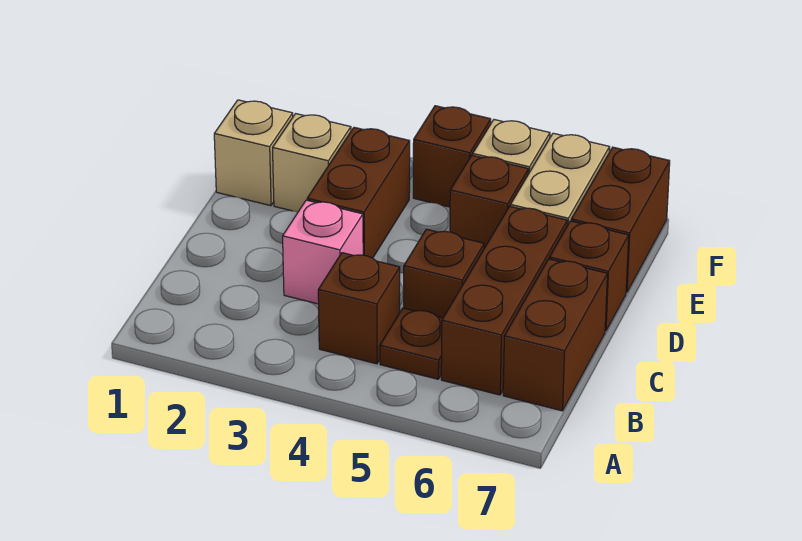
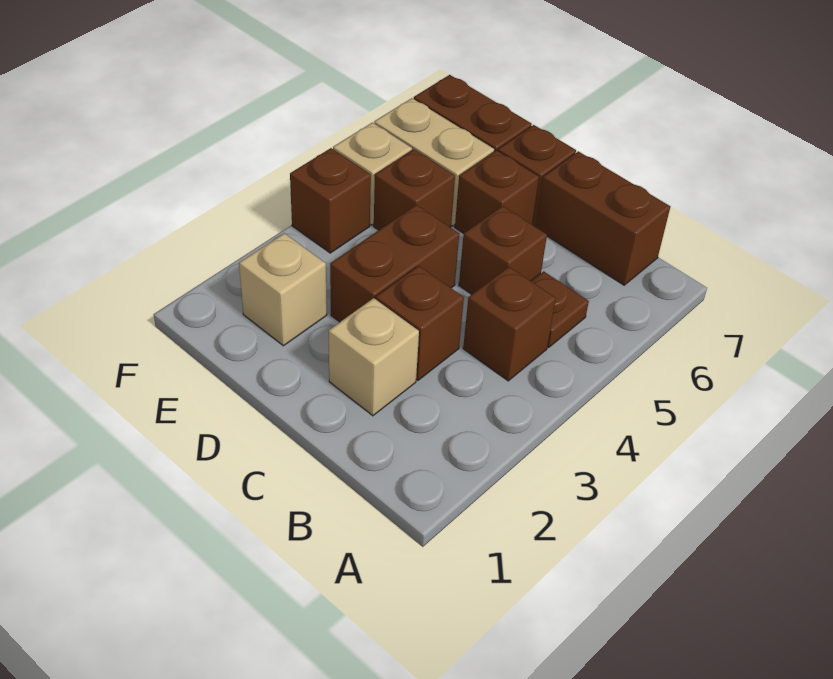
brown 1x3 brick [441,206,567,395] -> brown 1x1 brick [455,150,539,233]
pink 1x1 brick [283,200,363,304] -> brown 1x1 brick [376,266,464,380]
brown 1x2 brick [307,127,410,258] -> brown 1x2 brick turned to [330,205,459,322]
tan 1x1 brick [214,100,293,206] -> tan 1x1 brick moved to [329,298,419,416]

